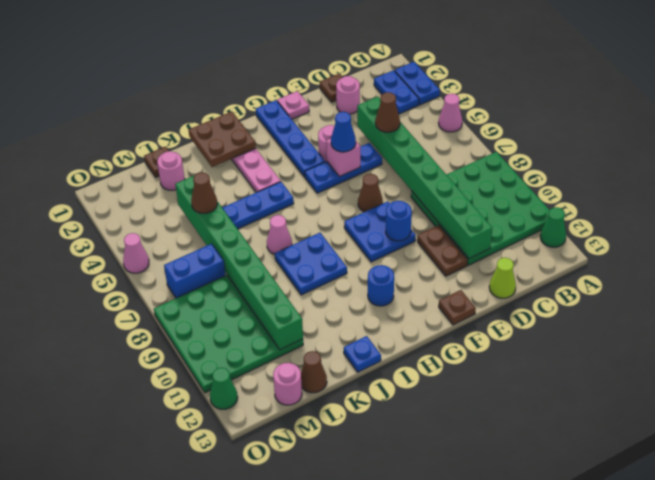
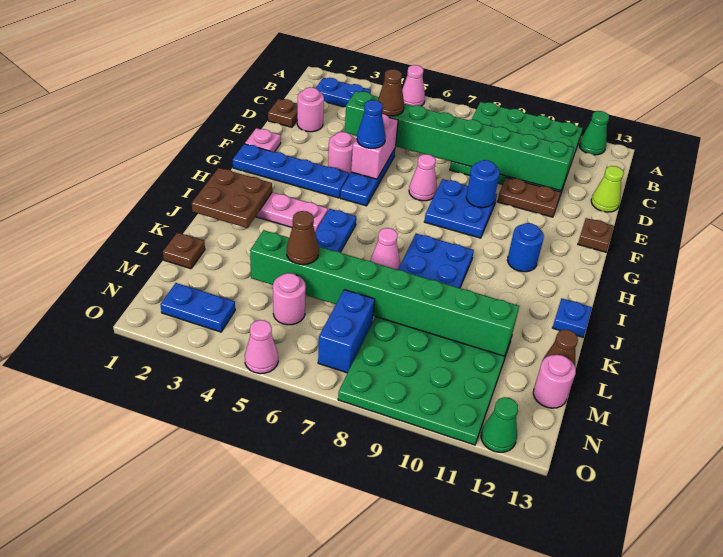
blue 1x2 plate [395,62,440,105] -> blue 1x2 plate moved to [160,283,235,332]
pink 1x1 brick [326,138,360,177] -> pink 1x2 brick [351,114,398,179]
brown 1x1 cone [358,174,383,212] -> pink 1x1 cone [409,154,437,201]
pink 1x1 round brick [157,151,185,190] -> pink 1x1 round brick moved to [273,273,306,325]

